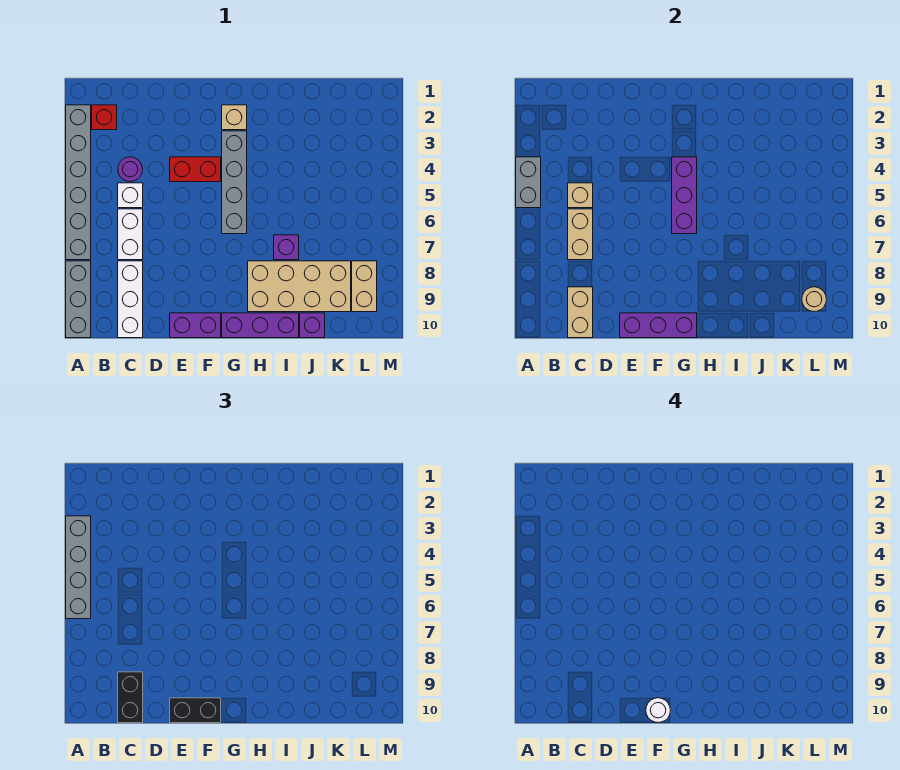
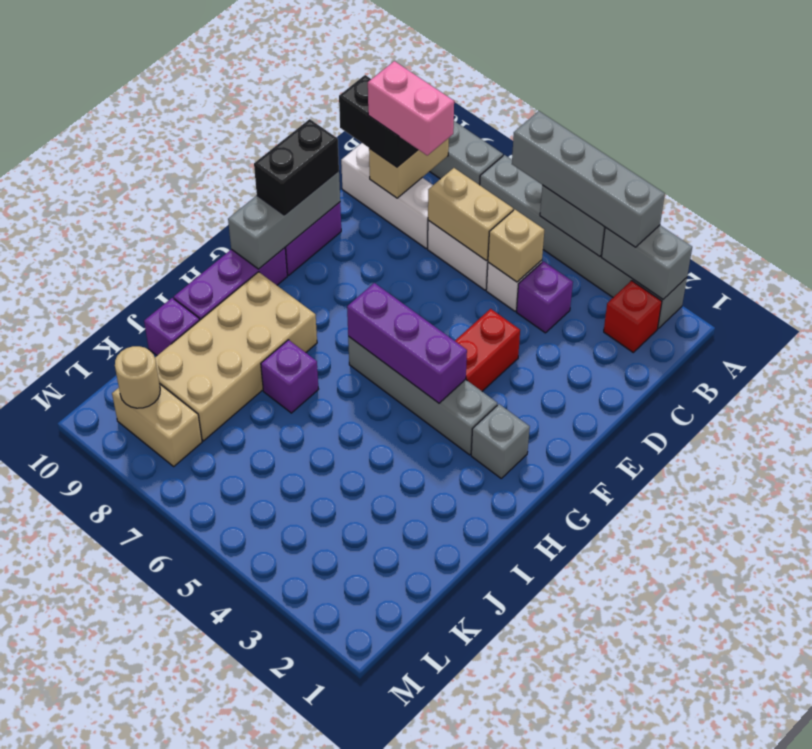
none -> grey 1x2 brick [601,225,692,299]
purple 1x1 round brick [118,157,142,182] -> purple 1x1 brick [516,261,573,333]
none -> pink 1x2 brick [368,61,454,155]
tan 1x2 brick [568,287,593,338] -> tan 1x2 brick turned to [369,138,449,198]
purple 1x3 brick [620,313,697,338] -> grey 1x3 brick [228,171,340,269]
white 1x1 round brick [646,698,670,723] -> none
tan 1x1 brick [222,105,247,130] -> grey 1x1 brick [471,404,530,478]

